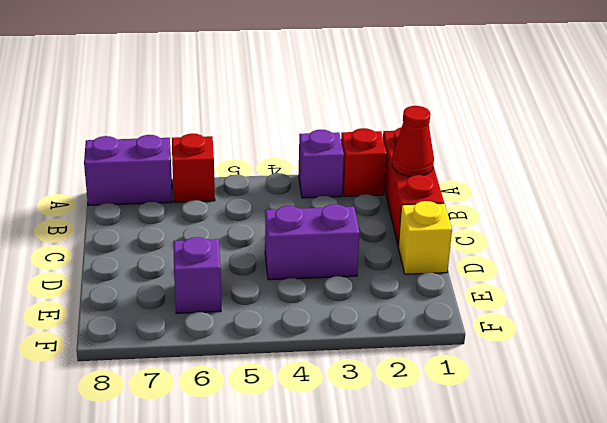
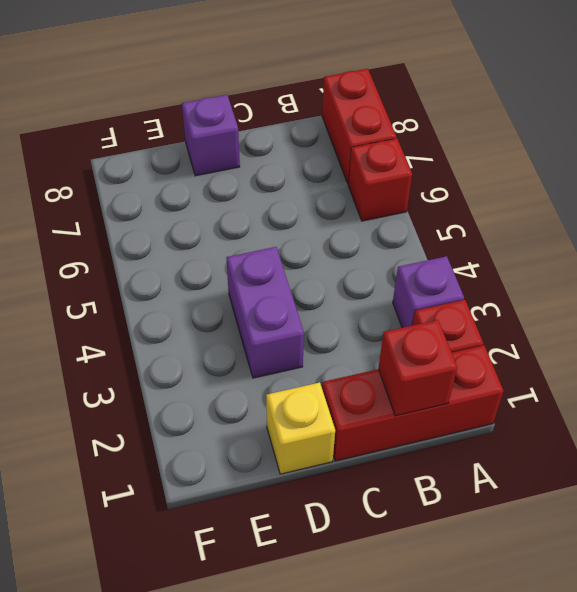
purple 1x2 brick [84,135,172,205] -> red 1x2 brick [322,69,396,184]
red 1x1 cone [392,106,434,176] -> red 1x1 brick [378,320,457,416]
purple 1x1 brick [174,237,221,313] -> purple 1x1 brick moved to [182,95,240,176]

